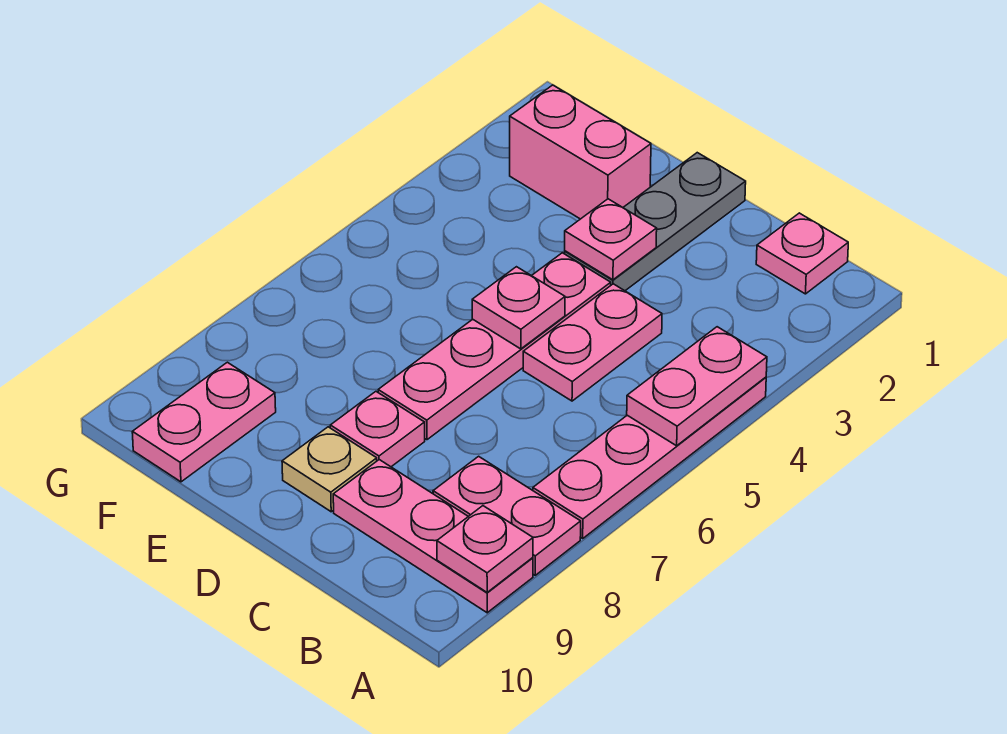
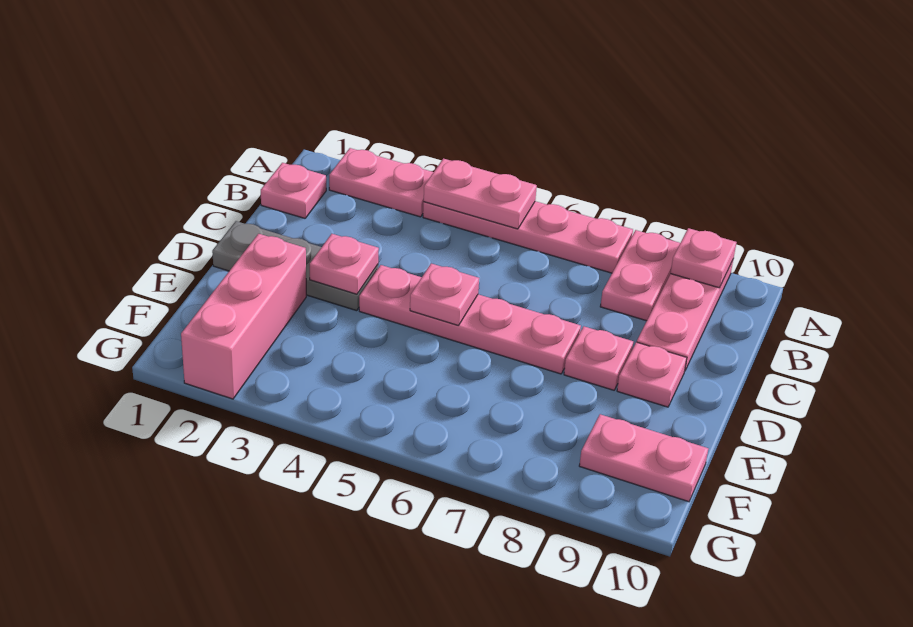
pink 1x2 plate [523,284,662,401] -> pink 1x2 plate moved to [329,148,433,217]
tan 1x1 plate [282,427,377,512] -> pink 1x1 plate [617,342,687,407]
pink 1x2 brick [510,85,651,219] -> pink 1x3 brick [181,234,306,399]

